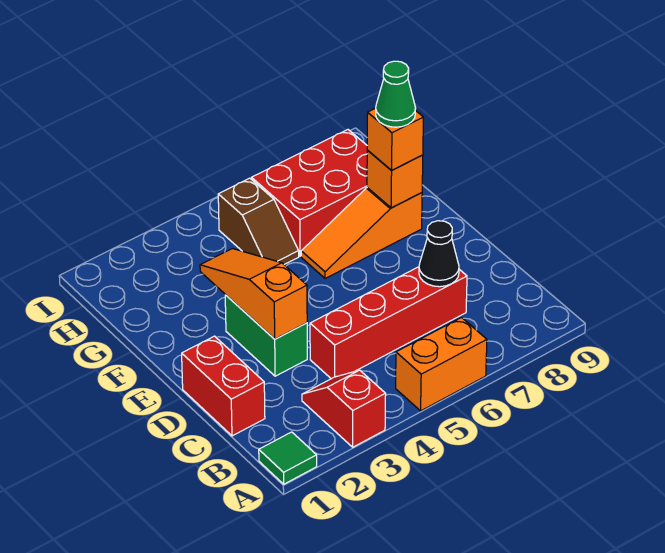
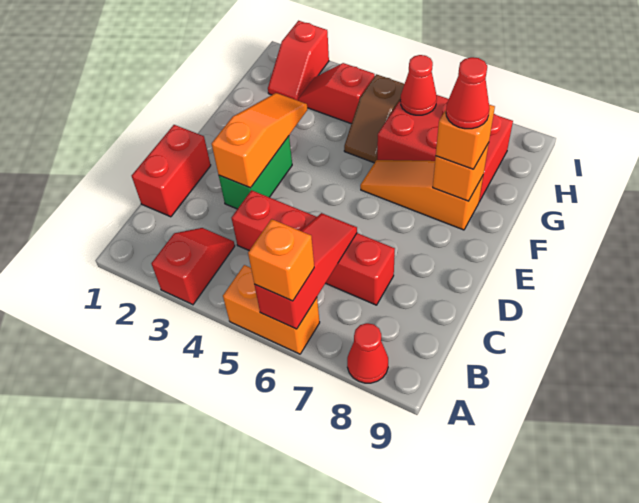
green 1x1 tile [259,432,317,484] -> none
none -> red 1x3 slope [254,213,357,329]
none -> orange 1x1 brick [248,219,314,301]
none -> red 1x1 cone [347,323,388,383]
black 1x1 cone [419,221,459,287] -> none
green 1x1 cone [376,61,416,127] -> red 1x1 cone [446,57,489,129]
none -> red 1x2 slope [268,21,329,101]
none -> red 1x2 slope [298,63,375,124]
none -> red 1x1 cone [400,55,437,115]

